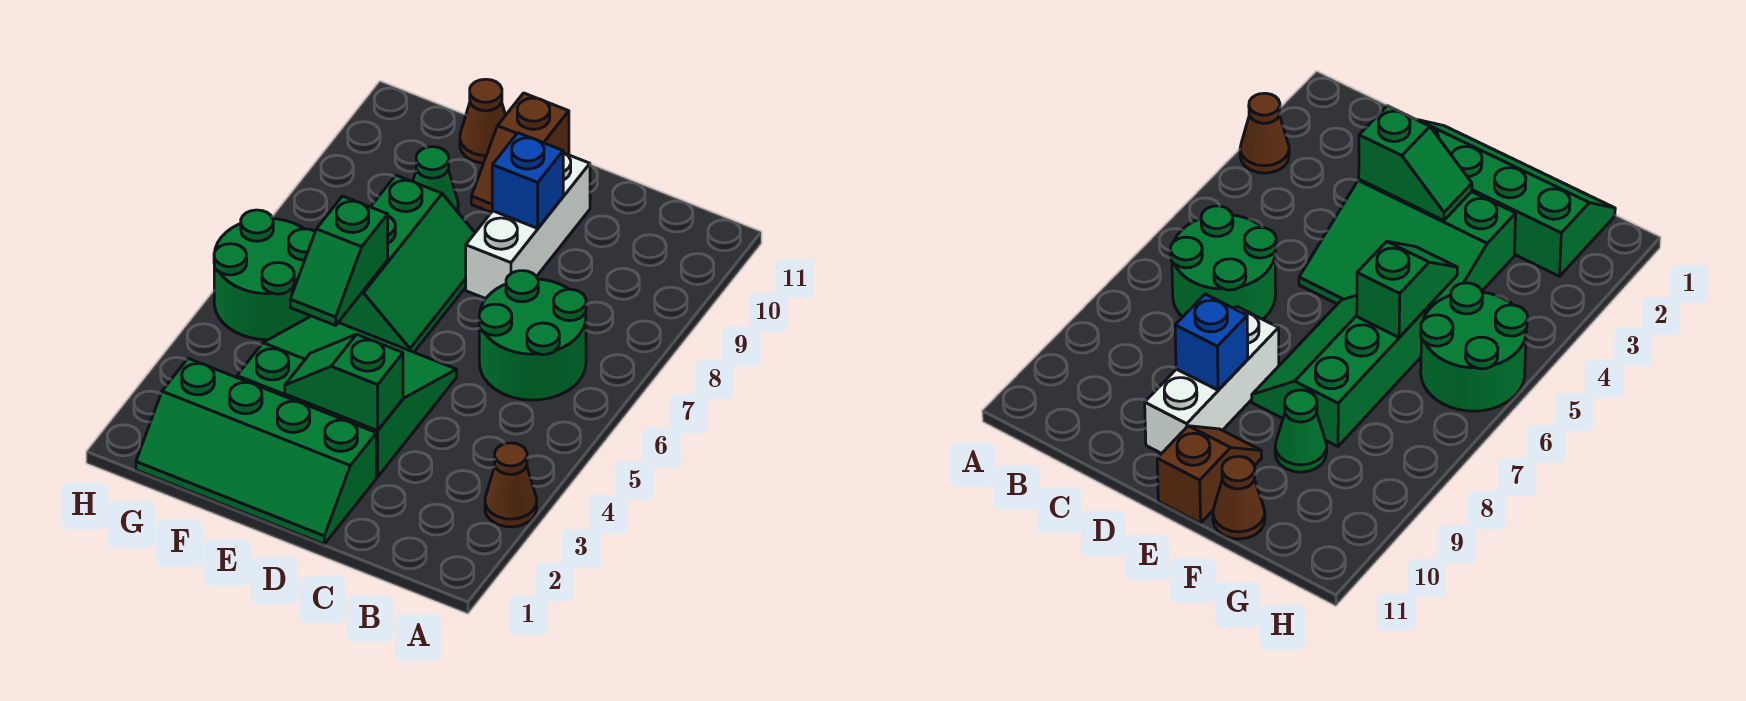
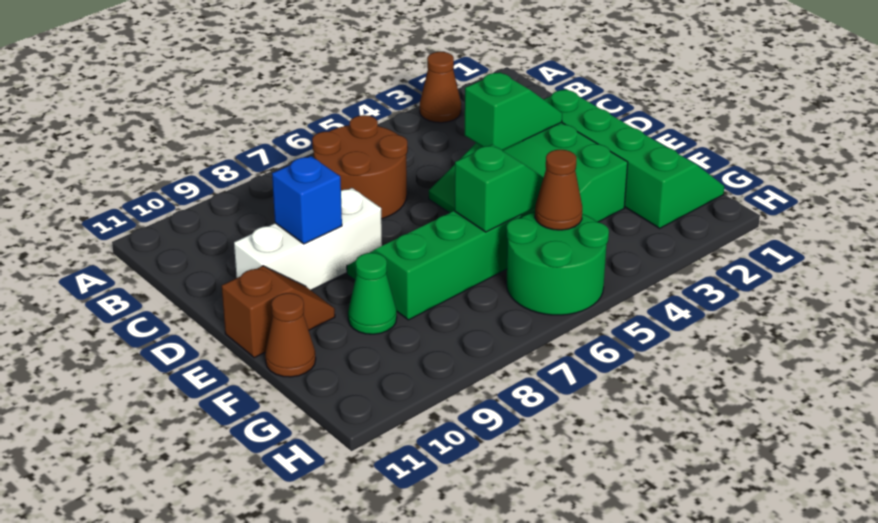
green 2x2 round brick [479,271,586,400] -> brown 2x2 round brick [312,115,408,219]
green 1x2 slope [285,334,403,430] -> green 1x2 slope turned to [465,72,562,150]
none -> brown 1x1 cone [535,150,582,230]

